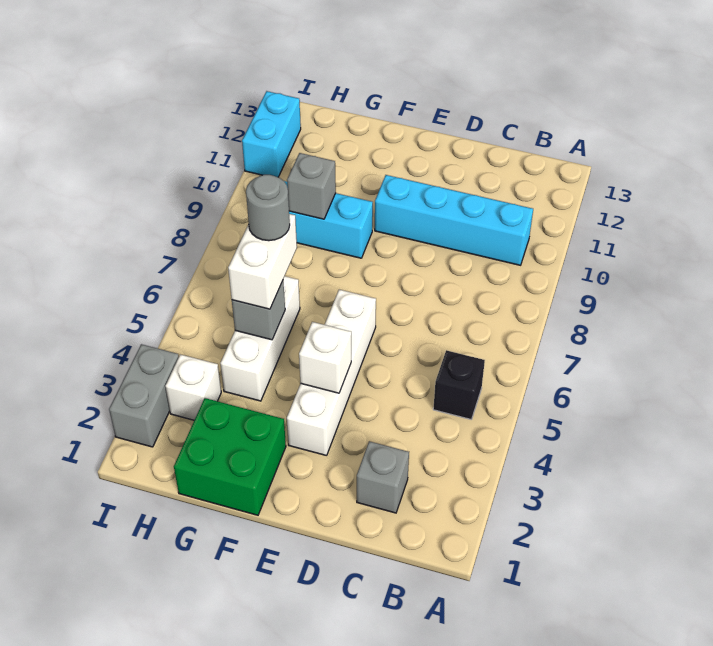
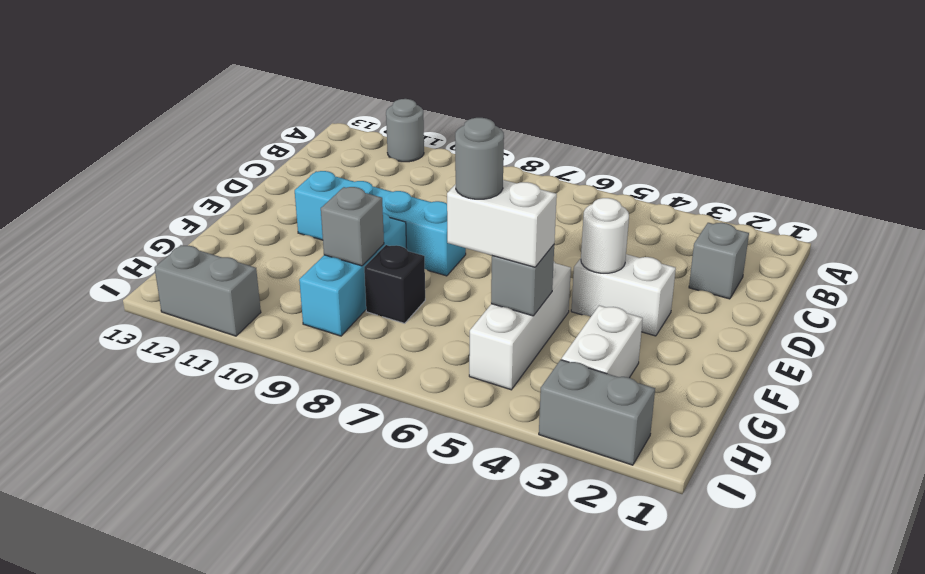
none -> grey 1x1 round brick [386,99,424,162]
black 1x1 brick [433,350,485,419] -> black 1x1 brick moved to [364,245,425,323]
cyan 1x4 brick [375,175,533,265] -> cyan 1x4 brick turned to [295,171,466,276]
white 1x4 brick [287,290,376,456] -> white 1x2 brick [571,254,676,336]
white 1x1 brick [299,322,351,393] -> white 1x1 round brick [581,198,629,273]
green 2x2 brick [174,398,286,515] -> none
white 1x3 brick [220,276,300,401] -> white 1x3 brick turned to [469,262,571,390]
white 1x1 brick [165,354,221,420] -> white 1x2 brick [561,305,643,378]
cyan 1x2 brick [242,91,301,177] -> grey 1x2 brick [155,245,261,336]

